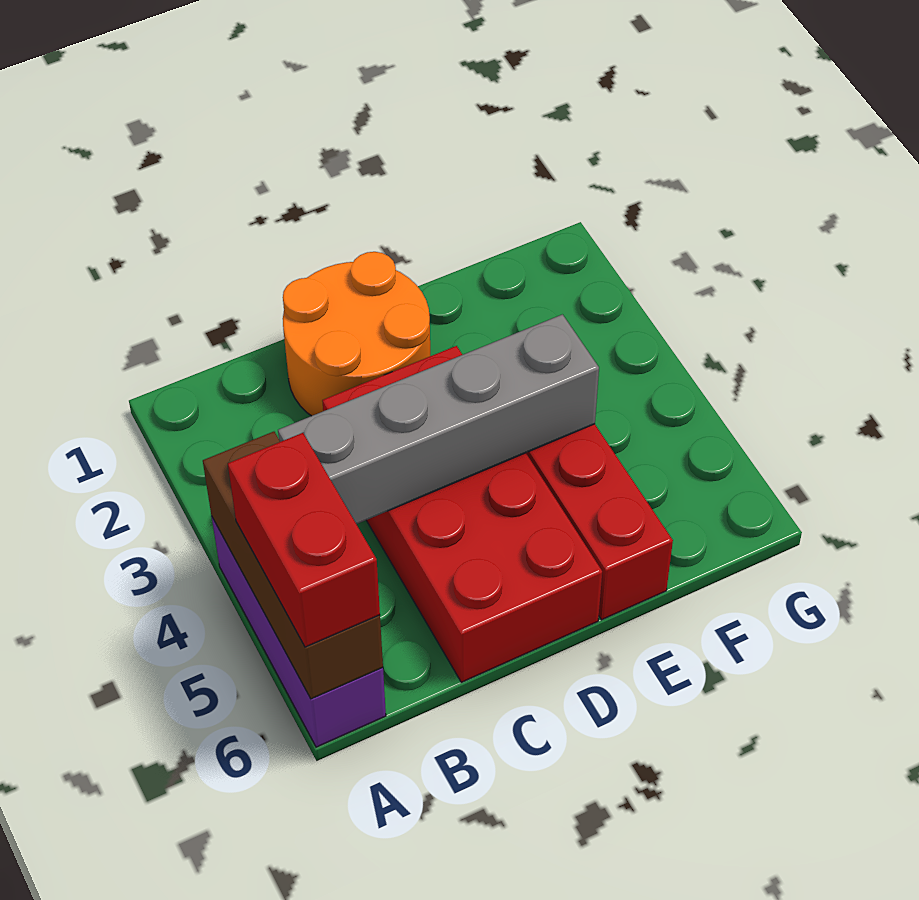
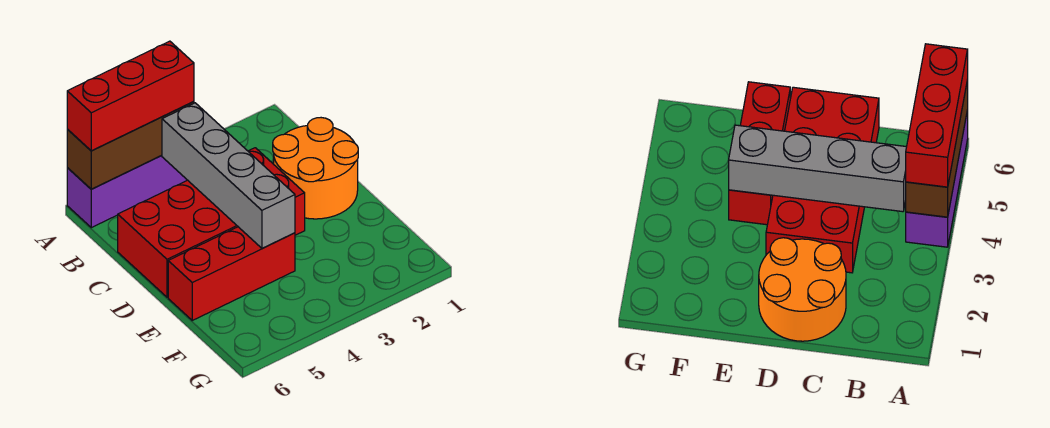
red 1x2 brick [228,433,380,647] -> red 1x3 brick [67,41,194,151]

